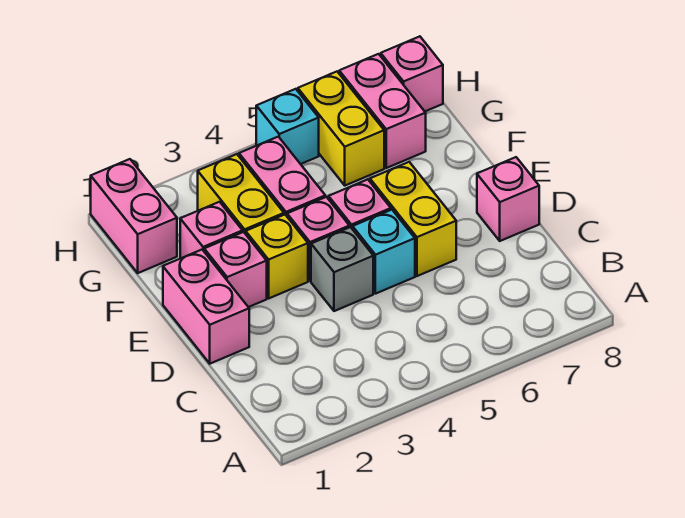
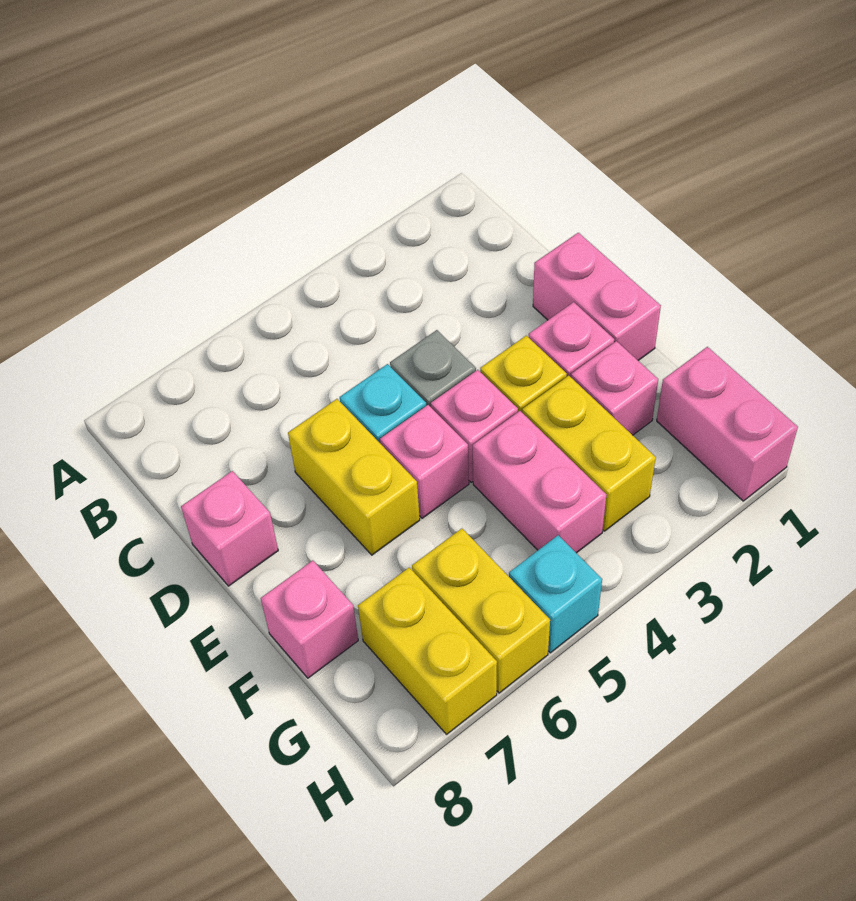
pink 1x2 brick [339,54,426,168] -> yellow 1x2 brick [358,567,497,734]
pink 1x1 brick [381,36,443,111] -> pink 1x1 brick moved to [261,561,358,678]

